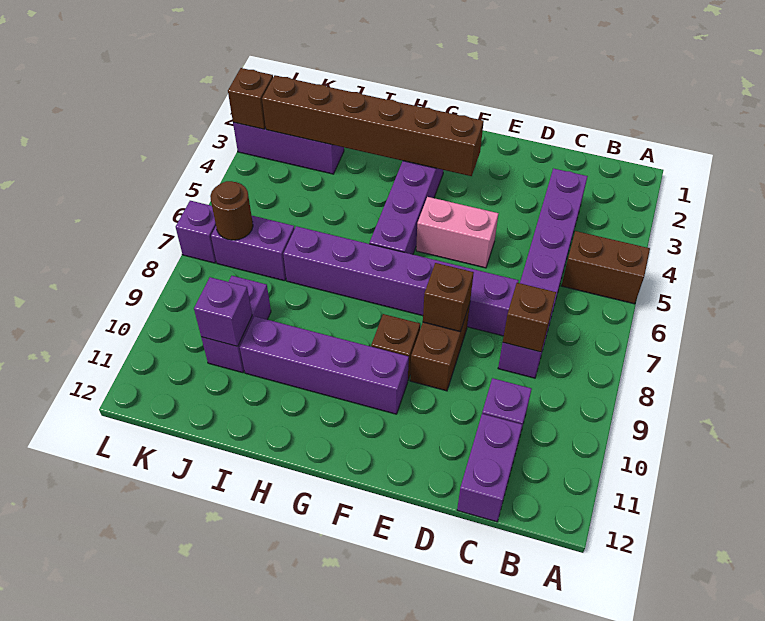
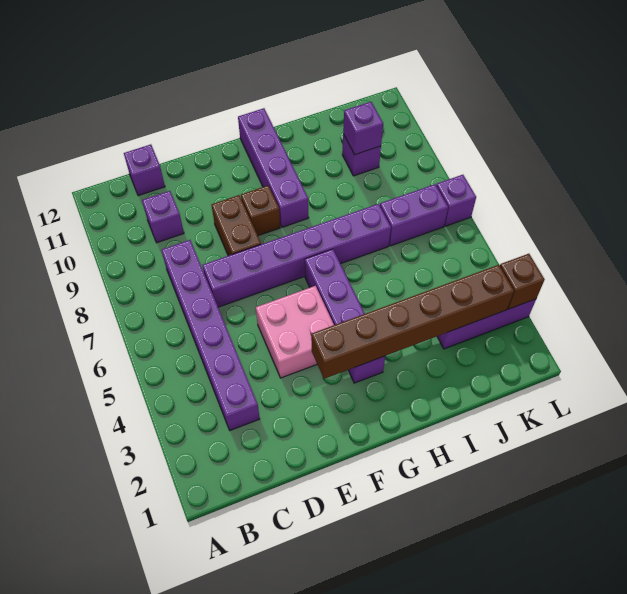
brown 1x2 brick [562,231,650,304] -> none
brown 1x1 brick [503,283,556,352] -> none
purple 1x2 brick [457,414,522,522] -> purple 1x1 brick [124,144,165,196]
pink 1x2 brick [416,197,498,268] -> pink 2x2 brick [256,286,334,378]
brown 1x1 brick [423,263,474,331] -> none
purple 1x4 brick [240,316,409,414] -> purple 1x4 brick turned to [238,108,309,227]
purple 1x2 brick [201,276,271,373] -> purple 1x1 brick [342,134,381,176]
brown 1x1 round brick [210,181,253,240] -> none

